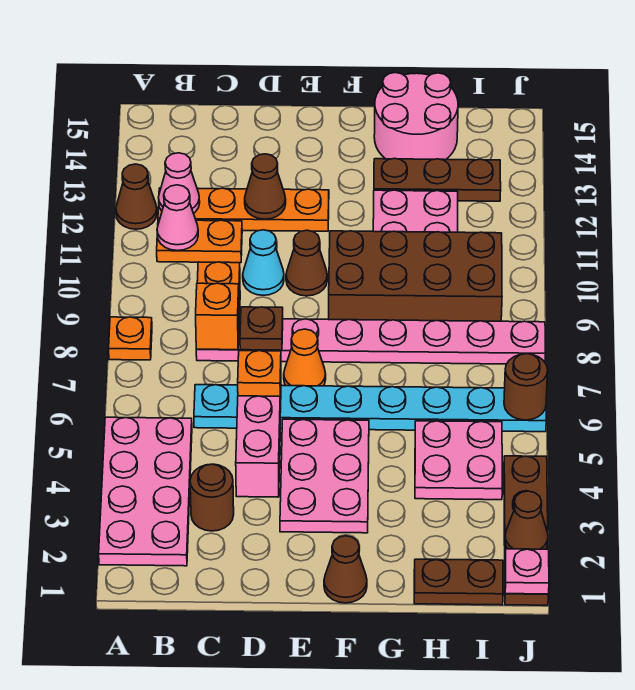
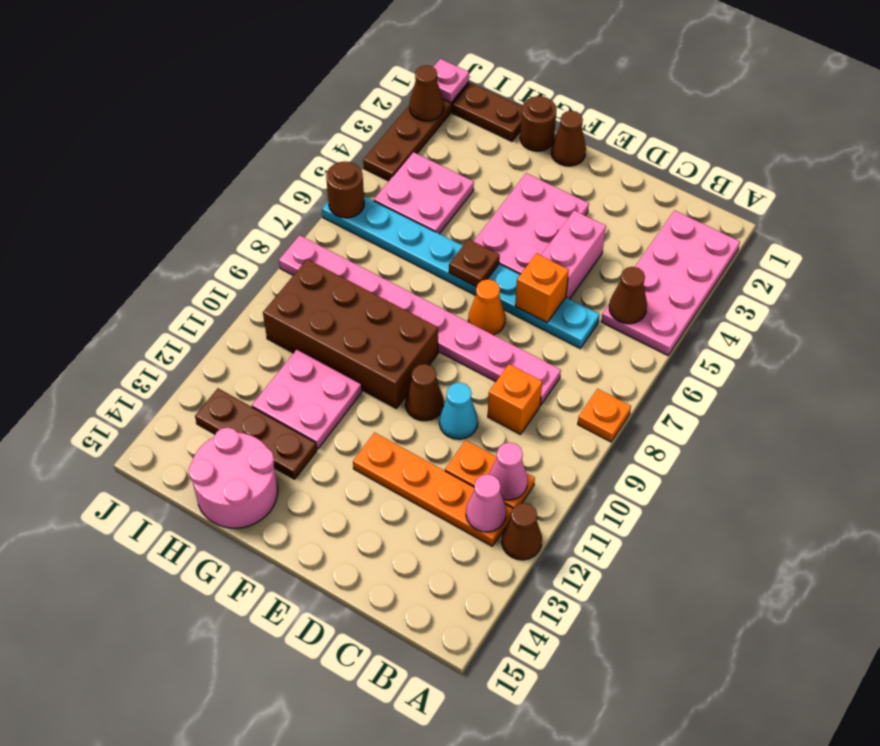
brown 1x1 round brick [190,464,234,531] -> brown 1x1 round brick moved to [520,96,557,151]
orange 1x1 brick [196,283,239,350] -> none
brown 1x1 plate [240,307,283,350] -> brown 1x1 plate moved to [449,239,500,287]
brown 1x1 cone [245,154,286,219] -> brown 1x1 cone moved to [609,267,647,324]

